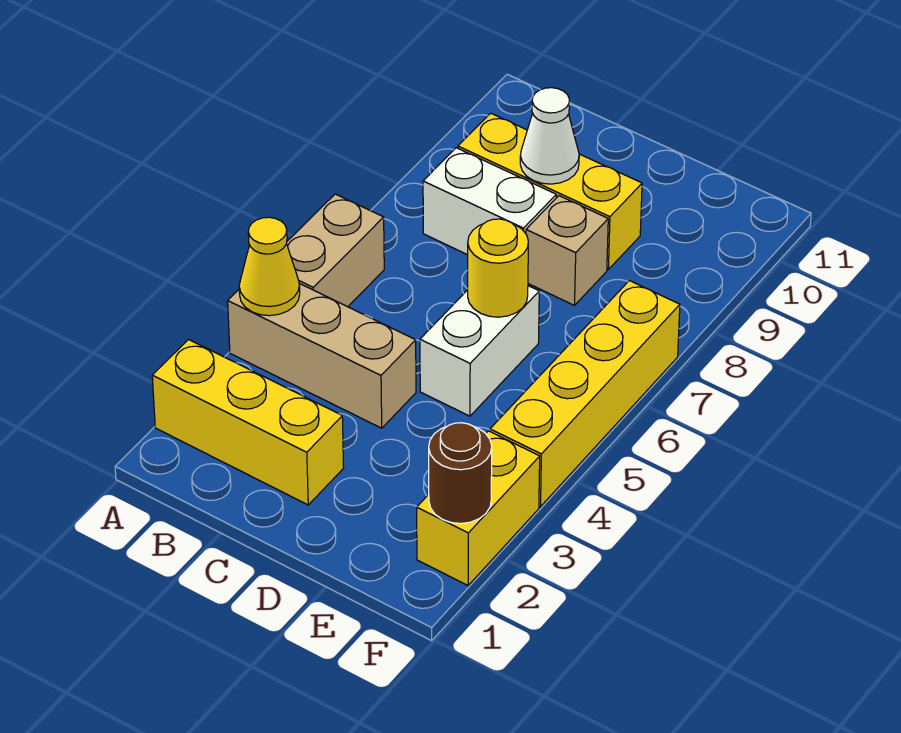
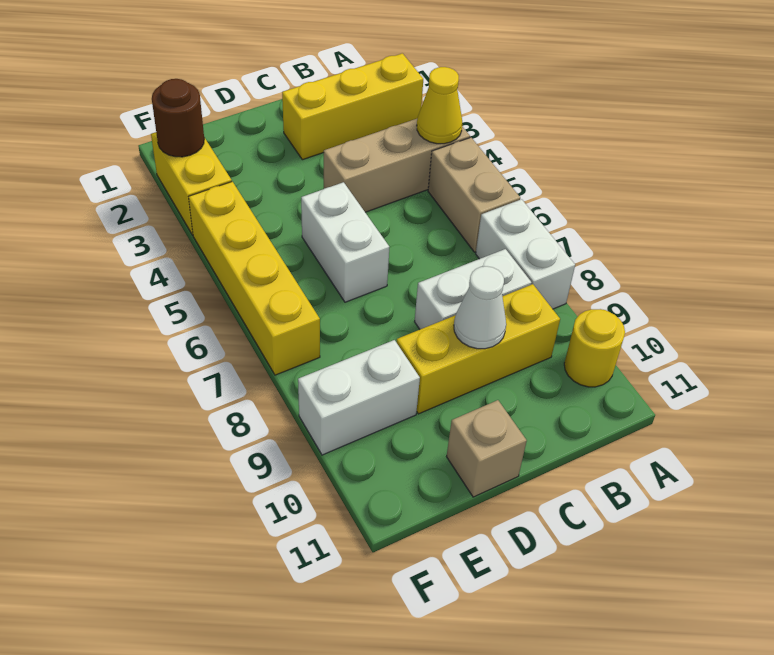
none -> white 1x2 brick [476,199,575,309]
yellow 1x1 round brick [468,219,528,317] -> yellow 1x1 round brick moved to [564,309,625,387]
tan 1x1 brick [526,196,608,305] -> tan 1x1 brick moved to [447,400,527,497]
none -> white 1x2 brick [298,340,420,455]

